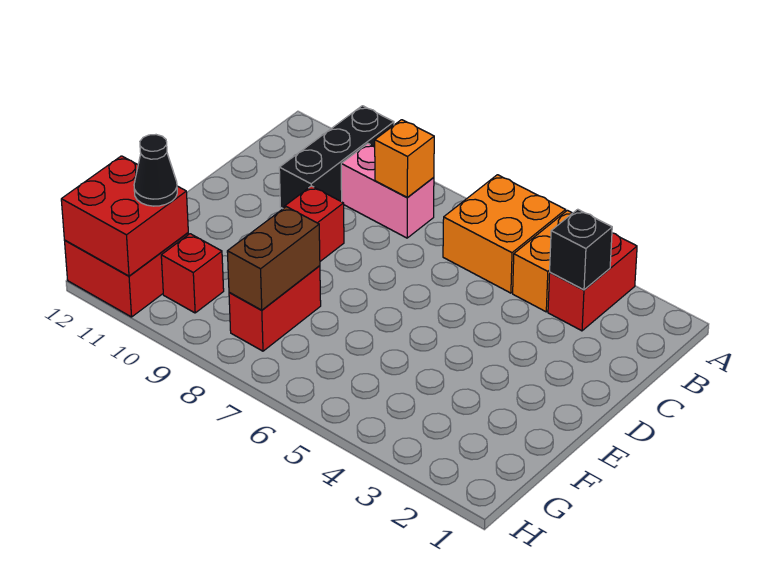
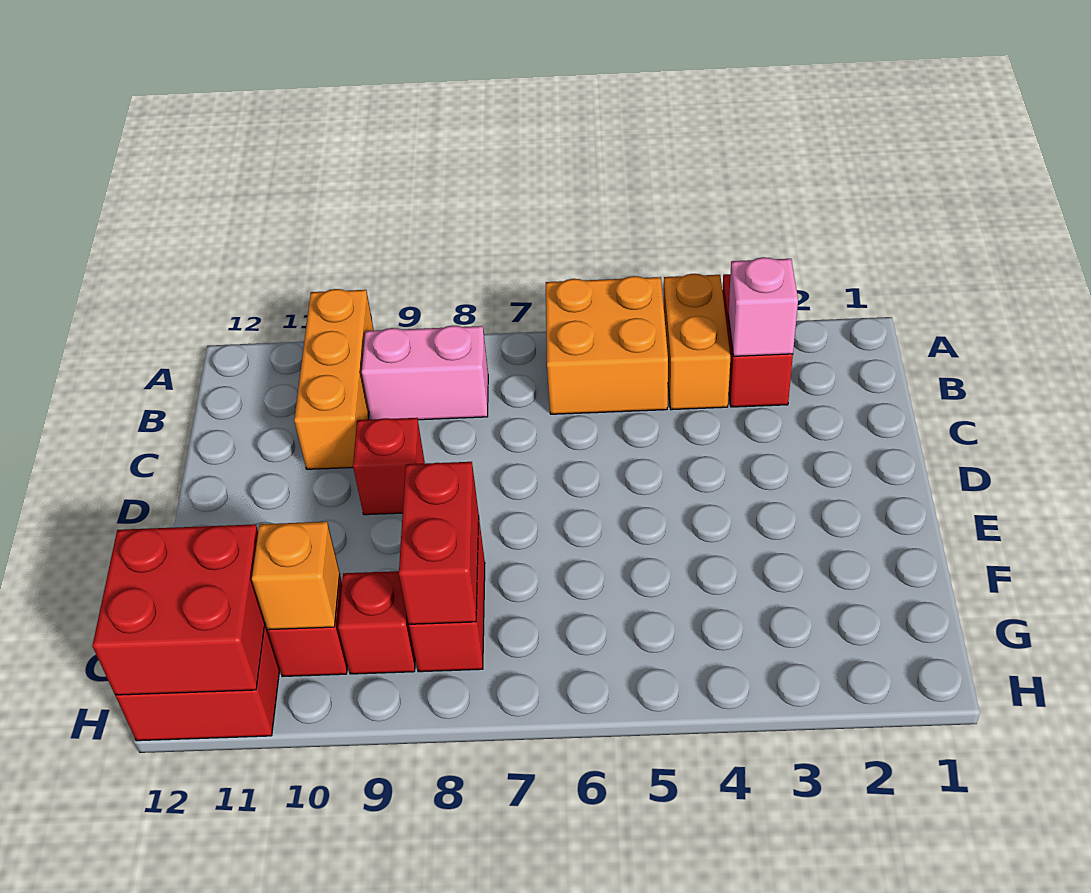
black 1x3 brick [279,106,394,208] -> orange 1x3 brick [294,289,374,469]
black 1x1 brick [550,209,612,290] -> pink 1x1 brick [728,257,798,356]
orange 1x1 brick [375,120,434,198] -> orange 1x1 brick moved to [252,522,340,630]
brown 1x2 brick [227,207,320,310] -> red 1x2 brick [399,462,479,624]
none -> red 1x1 brick [338,571,415,674]
black 1x1 cone [134,135,177,206] -> none

